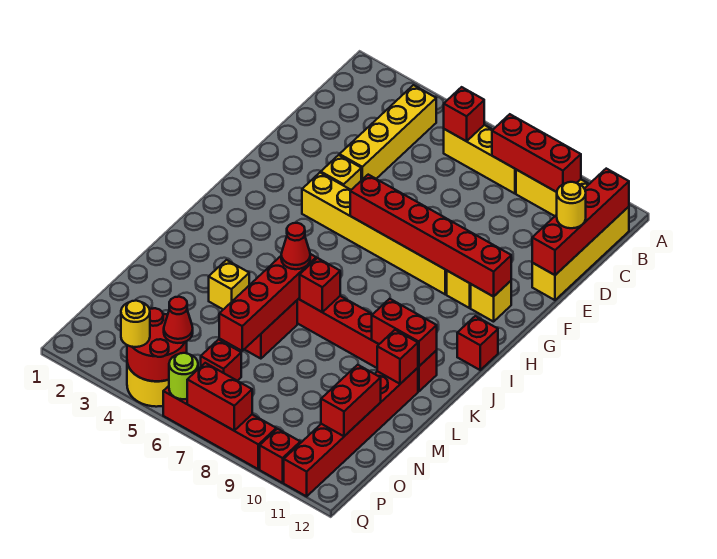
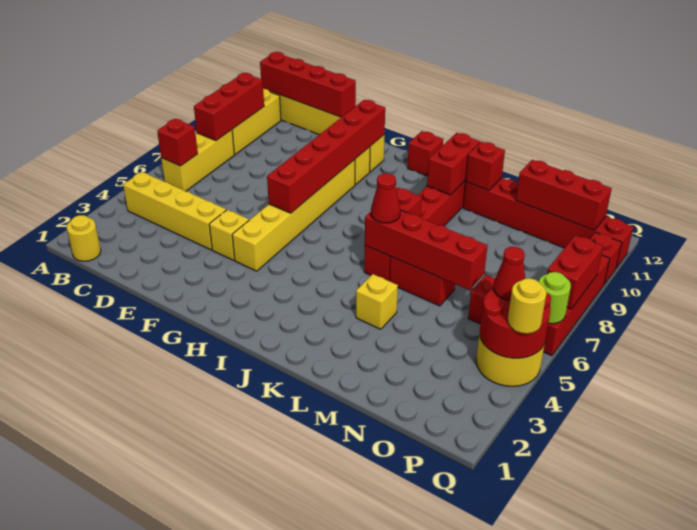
yellow 1x1 round brick [557,182,586,228] -> yellow 1x1 round brick moved to [67,215,101,261]
red 1x2 brick [321,365,381,436] -> red 1x3 brick [516,160,612,230]

